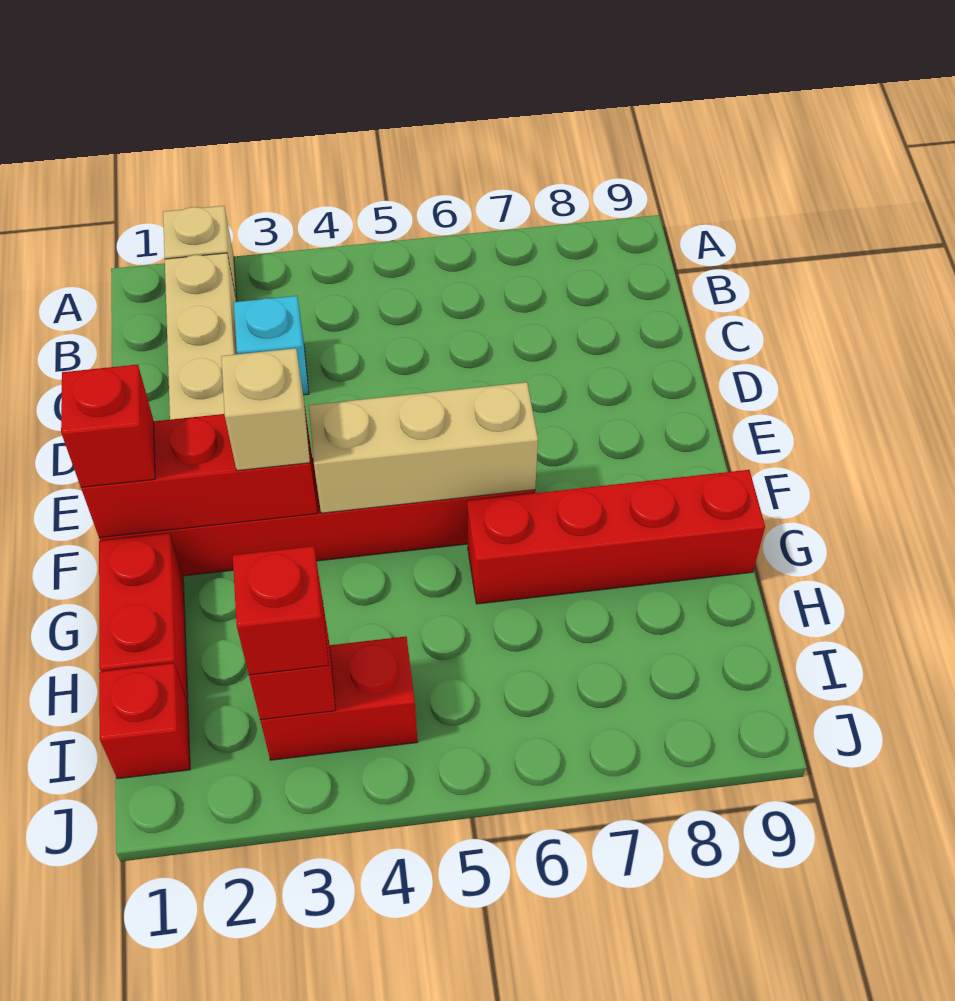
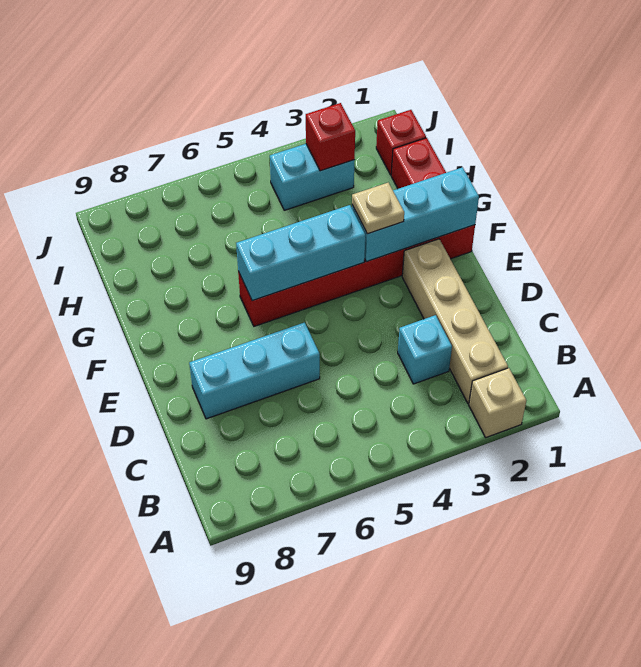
none -> cyan 1x3 brick [189,323,320,419]
red 1x3 brick [81,411,317,538] -> cyan 1x3 brick [352,167,479,262]
red 1x1 brick [61,364,155,487] -> none
tan 1x1 brick [221,348,310,471] -> tan 1x1 plate [352,183,404,234]
tan 1x3 brick [308,382,538,513] -> cyan 1x3 brick [236,205,365,301]
red 1x4 brick [467,470,765,604] -> none
red 1x2 brick [260,636,418,760] -> cyan 1x2 brick [270,144,355,210]
red 1x1 brick [233,546,328,675] -> none

